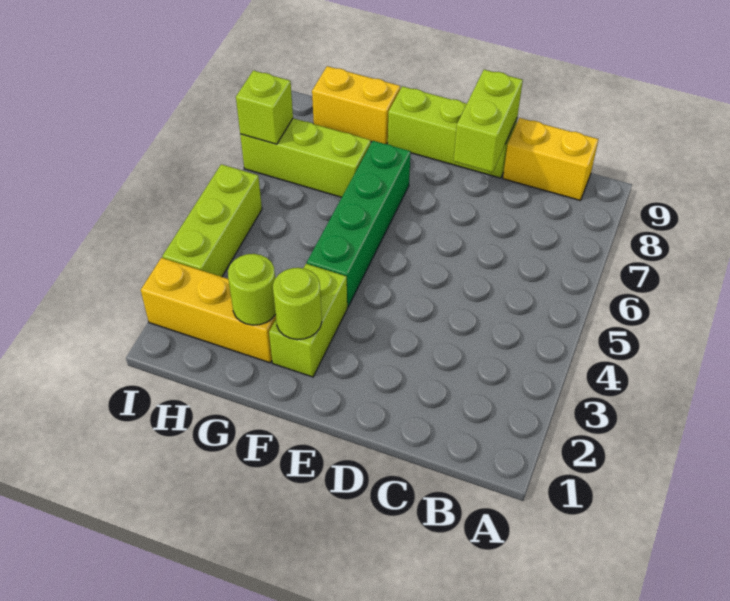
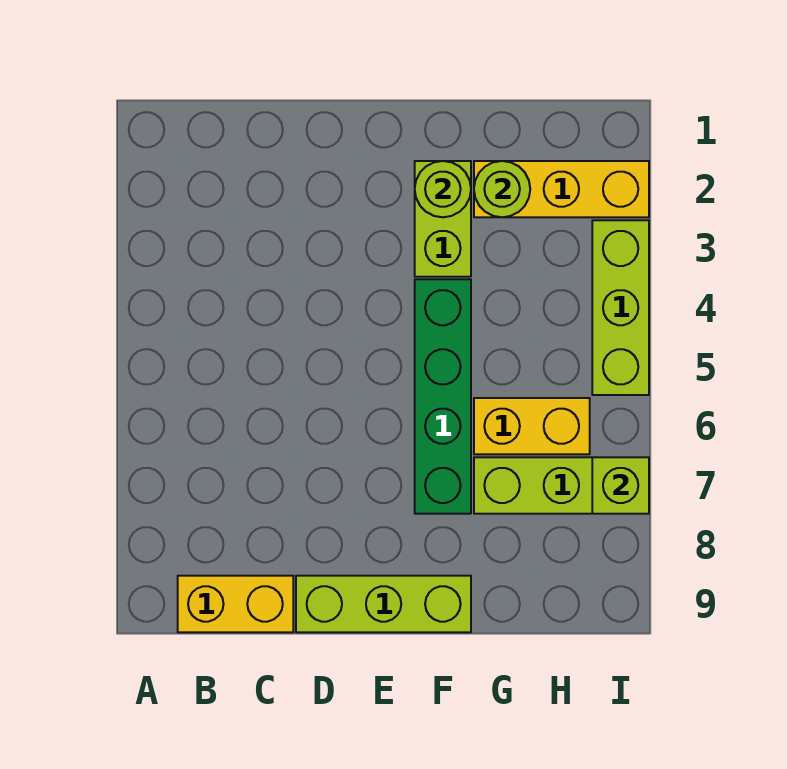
lime 1x2 brick [454,70,523,172] -> none
yellow 1x2 brick [312,66,400,144] -> yellow 1x2 brick moved to [474,398,590,454]

